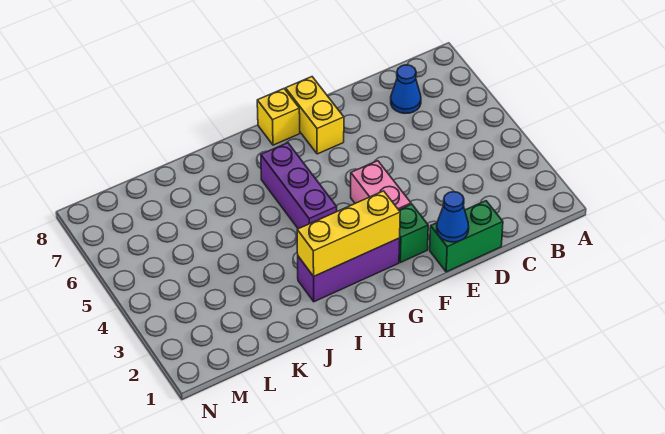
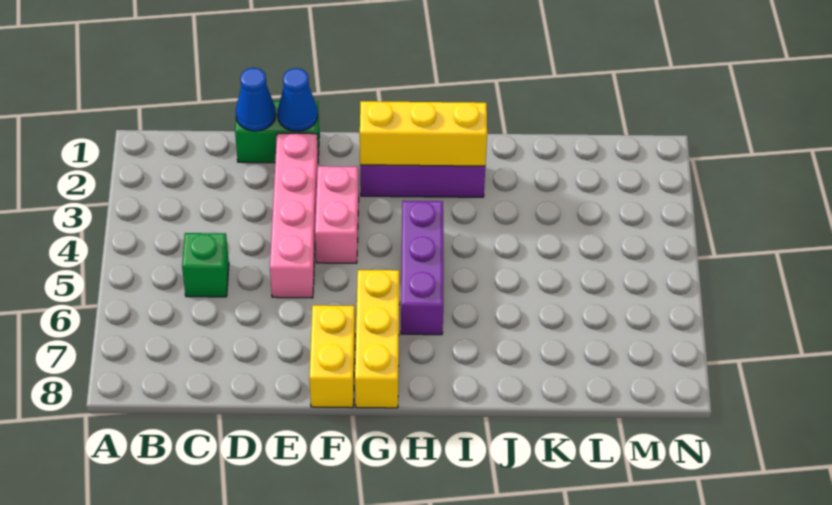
blue 1x1 cone [391,65,421,114] -> blue 1x1 cone moved to [236,68,276,131]
none -> pink 1x4 brick [270,133,318,298]
green 1x1 brick [399,204,428,262] -> green 1x1 brick moved to [182,233,229,297]
yellow 1x1 brick [257,89,300,145] -> yellow 1x3 brick [355,270,399,408]

